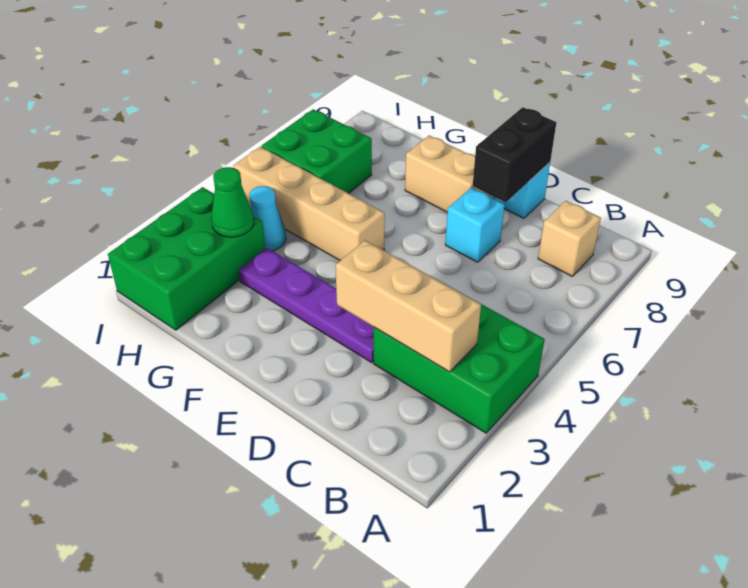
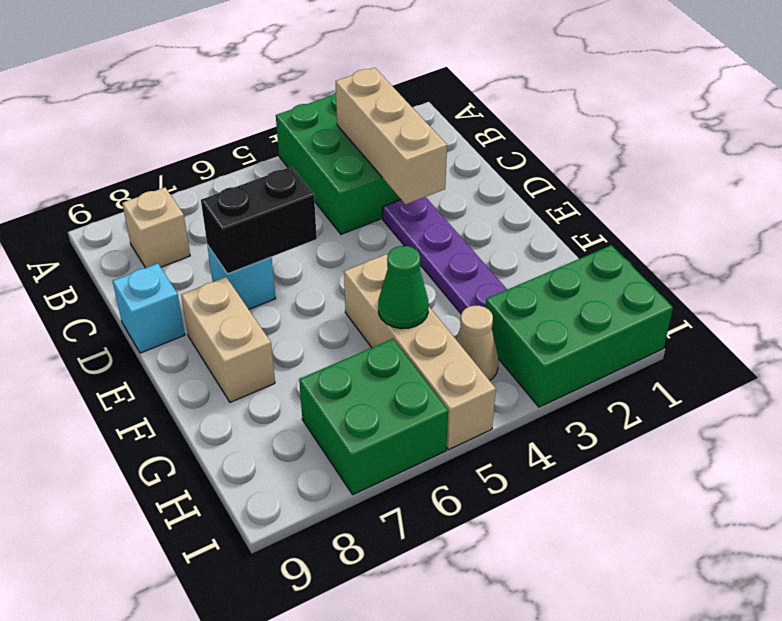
black 1x2 brick [473,107,556,202] -> black 1x2 brick moved to [201,167,317,274]
green 1x1 cone [211,167,254,237] -> green 1x1 cone moved to [378,246,429,329]
cyan 1x1 cone [249,186,286,251] -> tan 1x1 cone [456,306,499,381]

